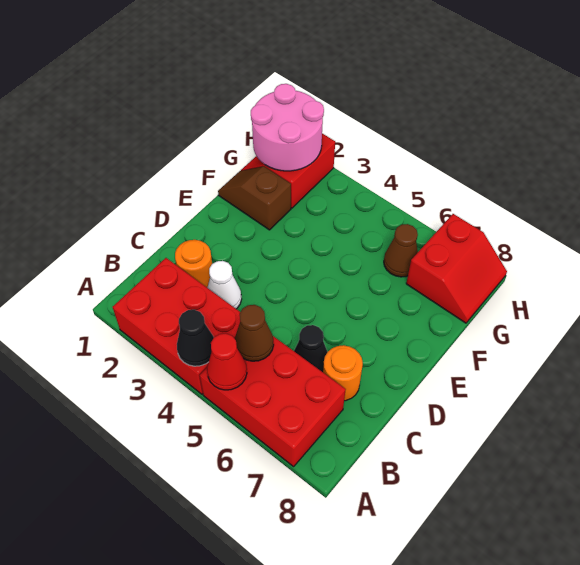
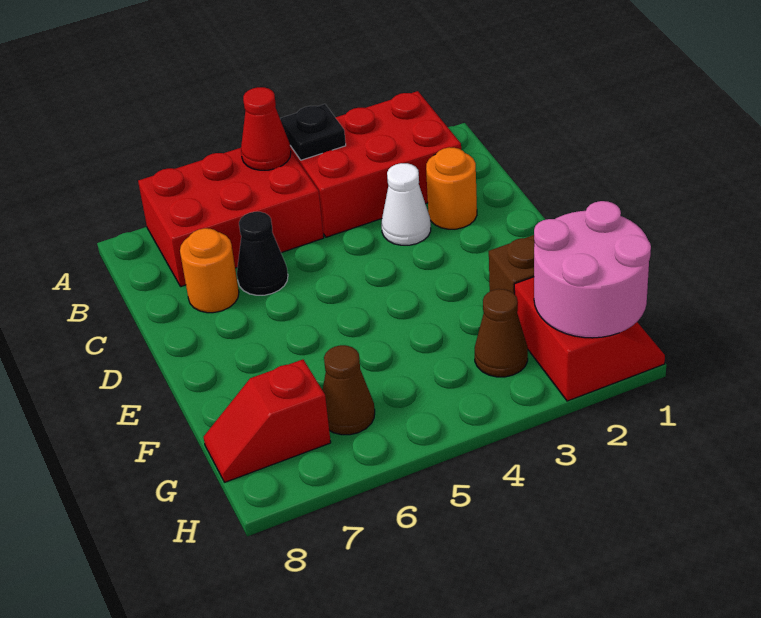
black 1x1 cone [177,310,214,366] -> black 1x1 plate [280,104,346,160]
brown 1x1 cone [235,305,274,361] -> brown 1x1 cone moved to [475,289,528,377]
red 2x2 slope [406,214,507,323] -> red 1x2 slope [204,360,331,482]

